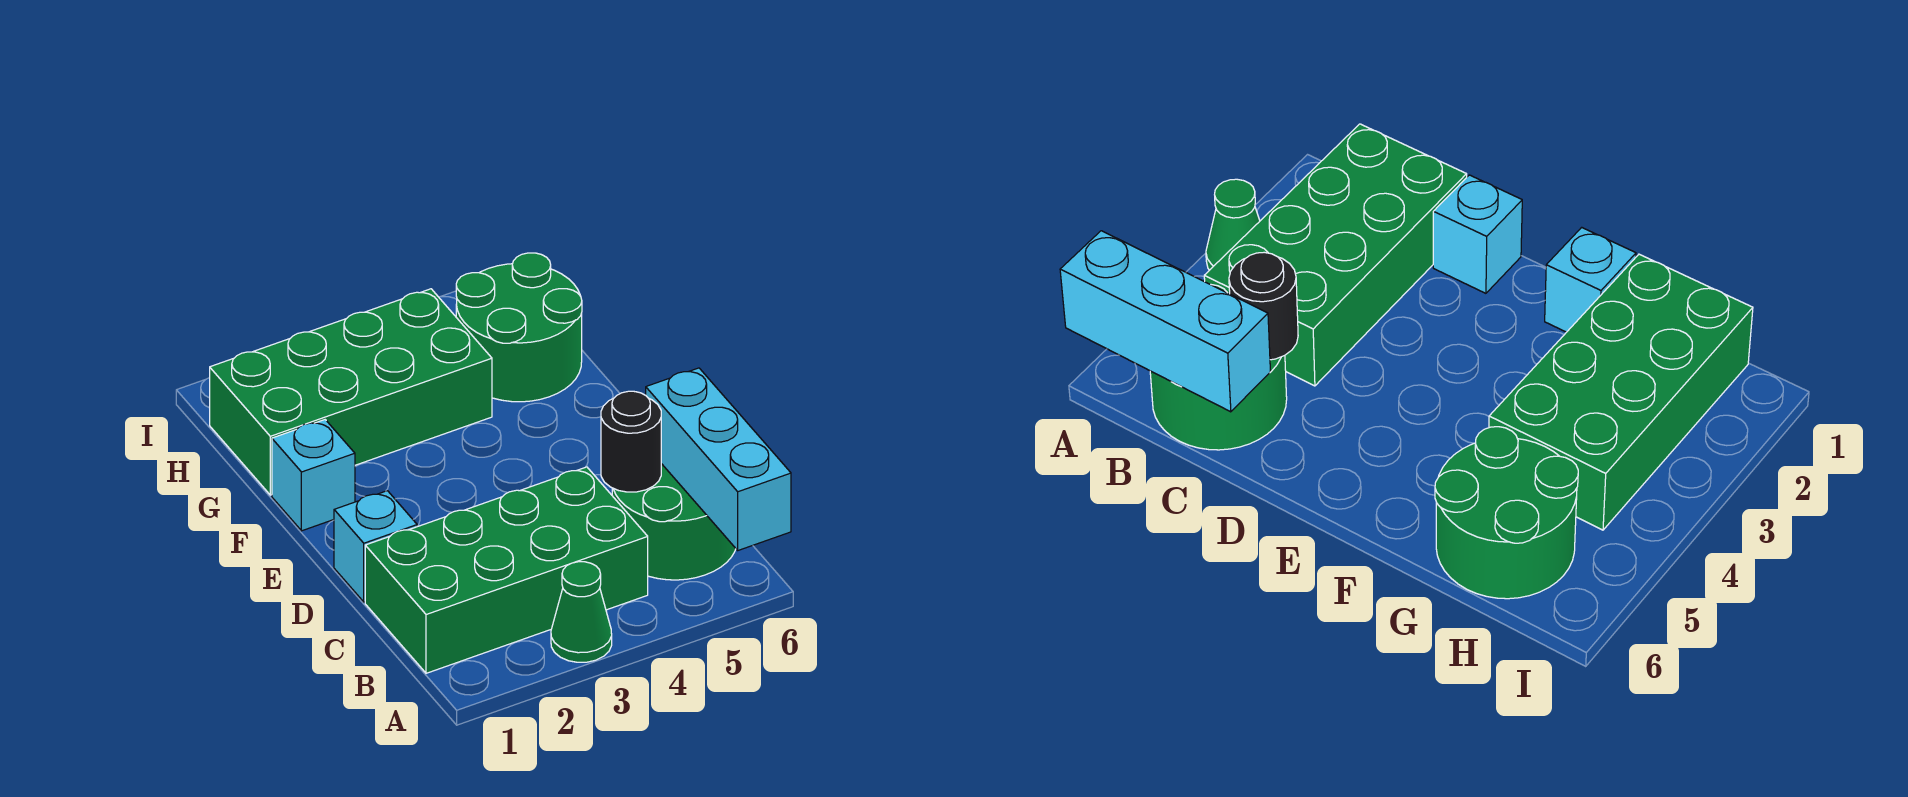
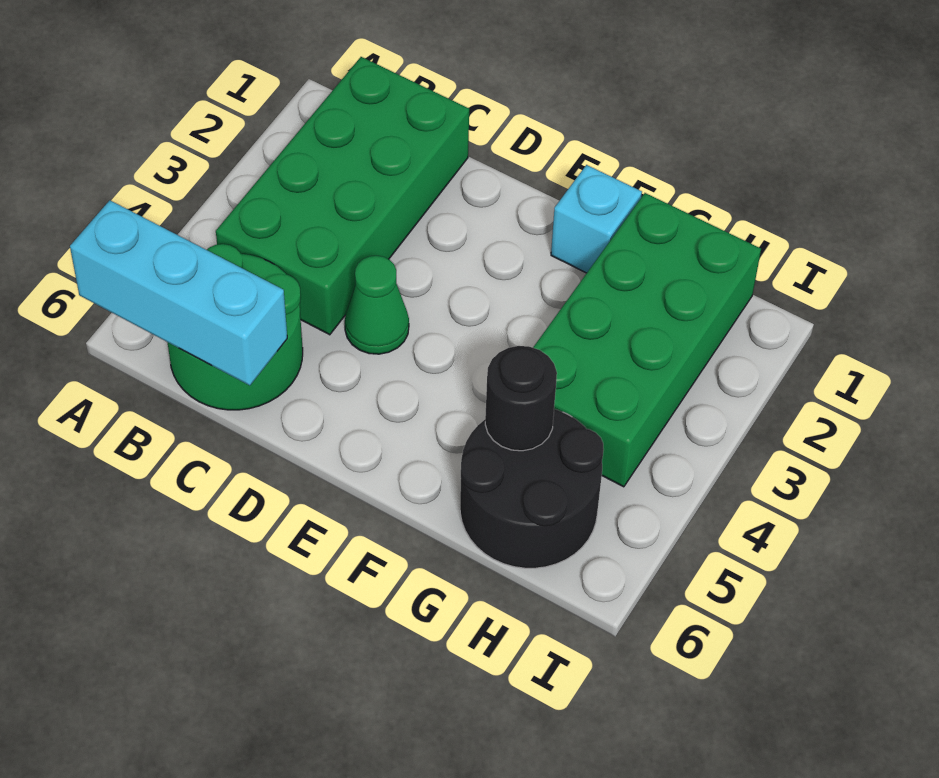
green 1x1 cone [551,562,612,662] -> green 1x1 cone moved to [345,256,409,354]
black 1x1 round brick [601,391,661,492] -> black 1x1 round brick moved to [485,346,557,451]
cyan 1x1 brick [334,491,417,602] -> none
green 2x2 round brick [456,253,582,402] -> black 2x2 round brick [460,409,604,568]

